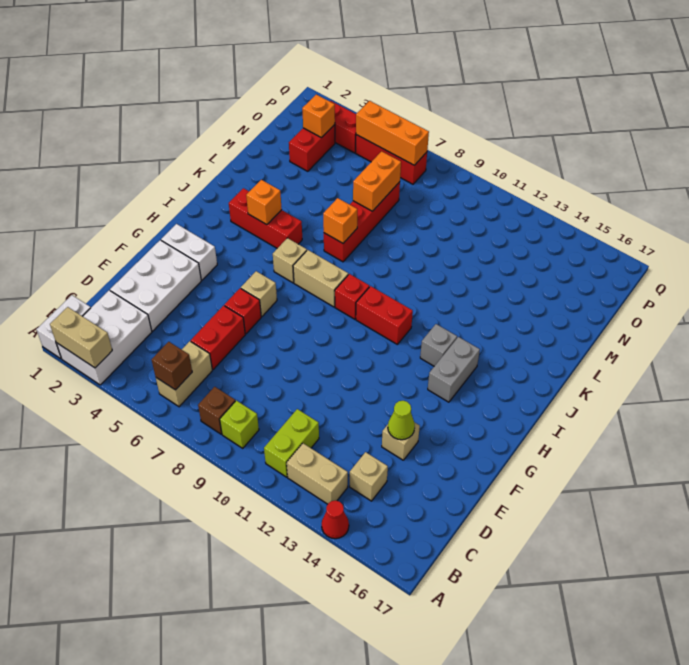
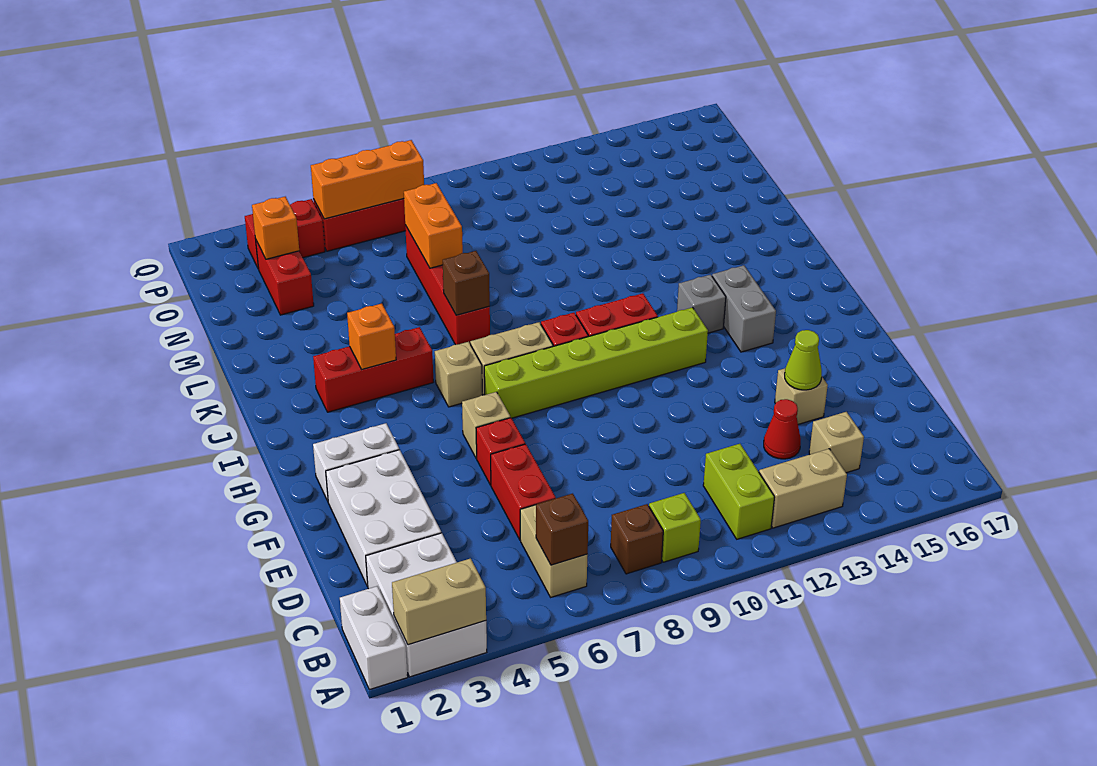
red 1x1 cone [322,501,349,539] -> red 1x1 cone moved to [764,399,801,459]
none -> lime 1x6 brick [484,307,708,418]
orange 1x1 brick [323,198,357,243] -> brown 1x1 brick [443,251,490,315]

